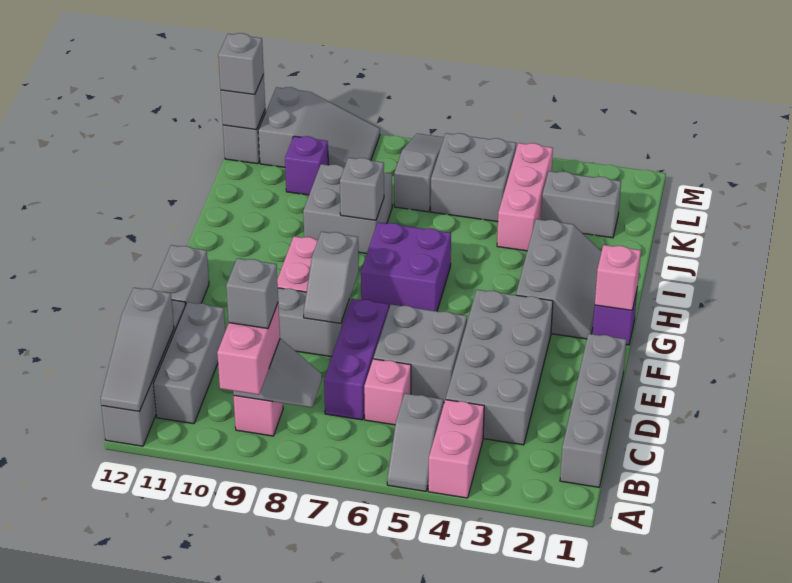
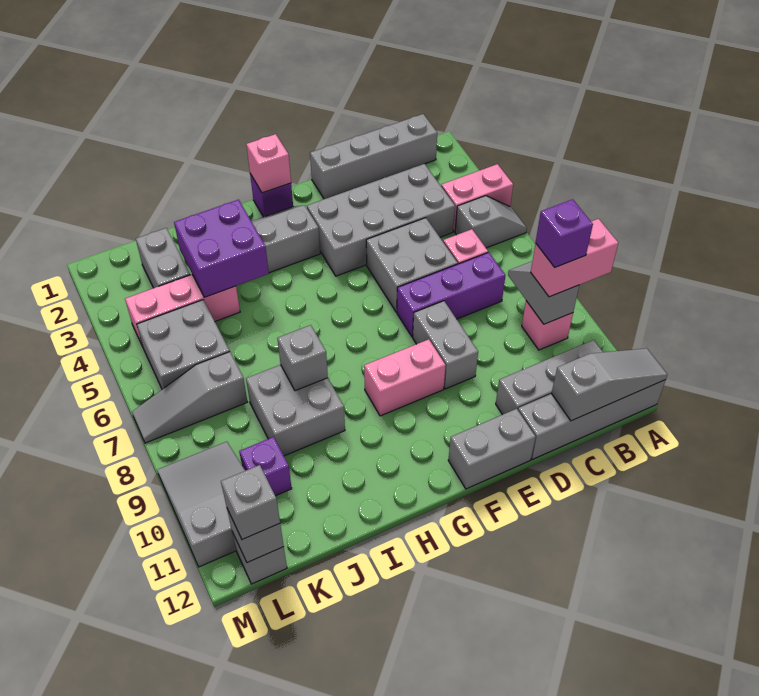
grey 1x1 brick [226,258,278,329] -> purple 1x1 brick [536,199,593,267]
grey 1x2 slope [304,232,359,323] -> none
purple 2x2 brick [361,222,451,311] -> purple 2x2 brick moved to [174,200,269,297]

